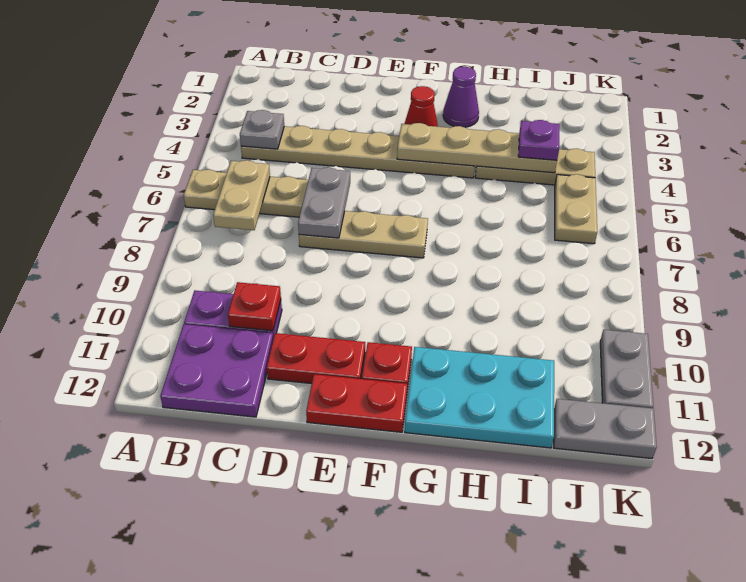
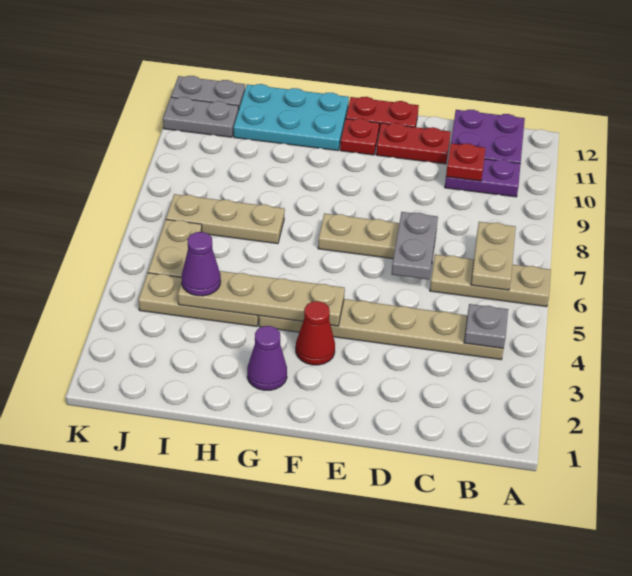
none -> tan 1x3 plate [166,194,285,244]
purple 1x1 plate [518,120,559,160] -> purple 1x1 cone [182,232,221,296]
grey 1x2 plate [600,330,653,408] -> grey 1x2 plate turned to [163,97,239,137]

